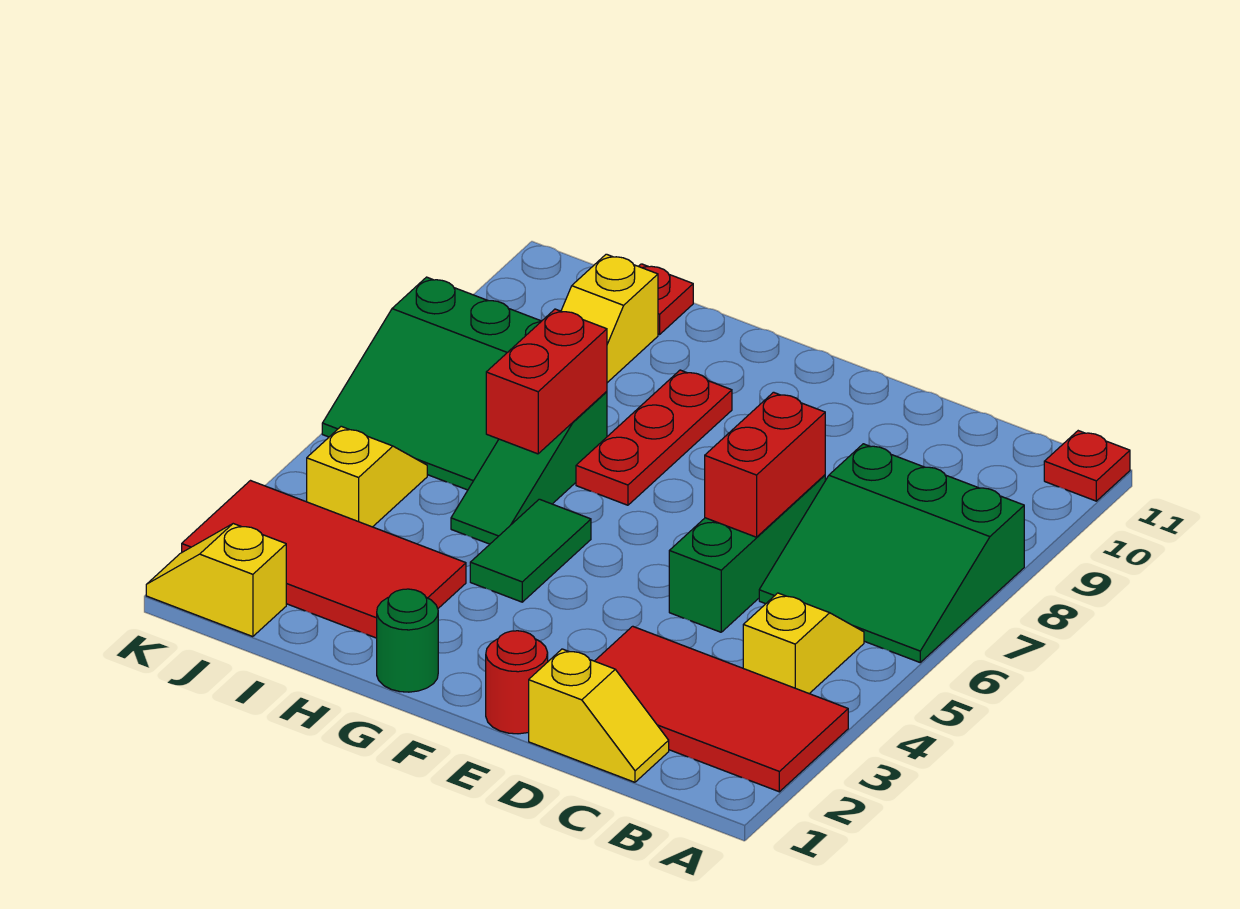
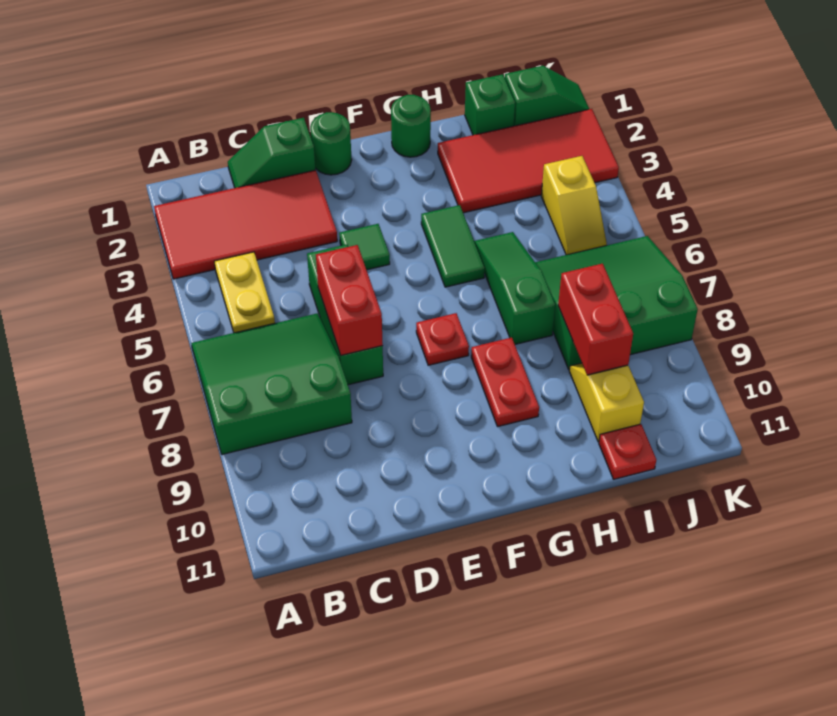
red 1x1 plate [1044,431,1130,501] -> red 1x1 plate moved to [416,313,469,365]
yellow 1x2 slope [743,593,864,694] -> yellow 1x2 plate [214,252,275,333]
yellow 1x2 slope [529,649,669,782] -> green 1x2 slope [228,118,315,188]
red 1x1 round brick [486,631,548,734] -> green 1x1 round brick [310,112,352,175]
none -> green 1x1 tile [339,224,390,270]
red 1x3 plate [576,370,732,505] -> red 1x2 plate [471,338,539,427]
red 1x2 brick [486,309,607,454] -> red 1x2 brick moved to [558,264,633,375]
none -> green 1x1 brick [465,74,515,135]
yellow 1x2 slope [146,524,286,637] -> green 1x2 slope [505,66,589,126]

